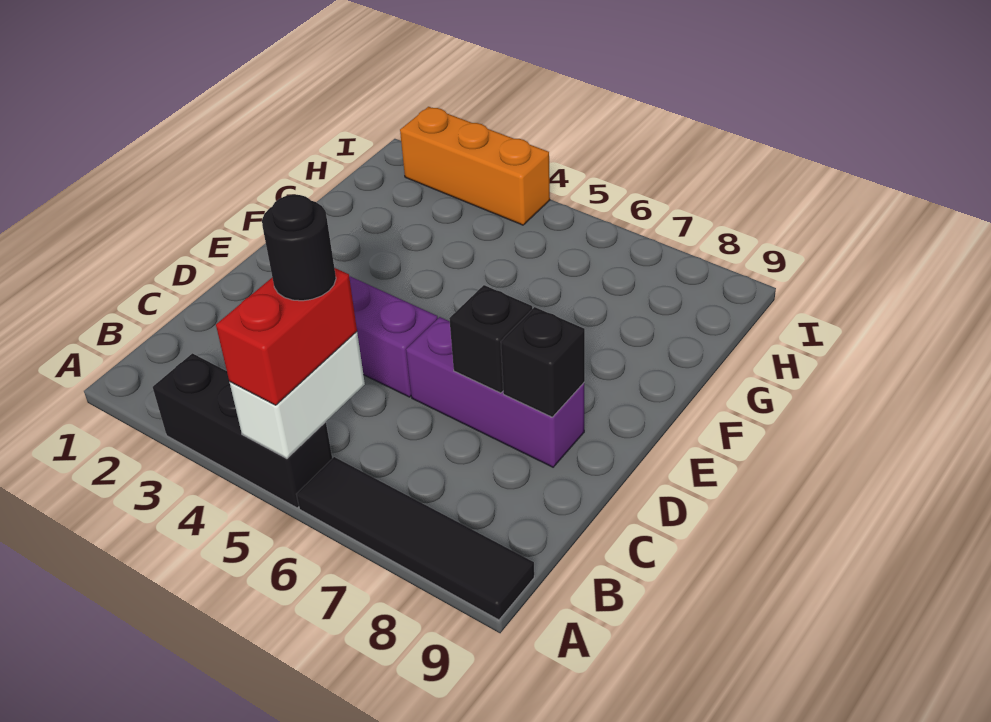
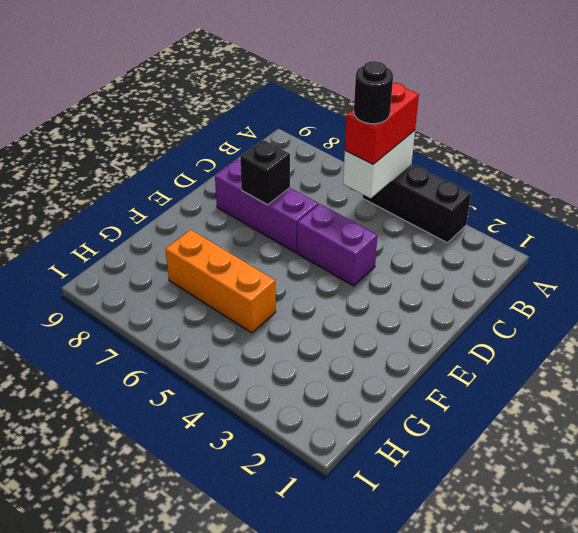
black 1x4 tile [296,457,534,620] -> none
black 1x1 brick [501,307,585,417] -> none
orange 1x3 brick [400,107,550,225] -> orange 1x3 brick moved to [165,230,276,333]

